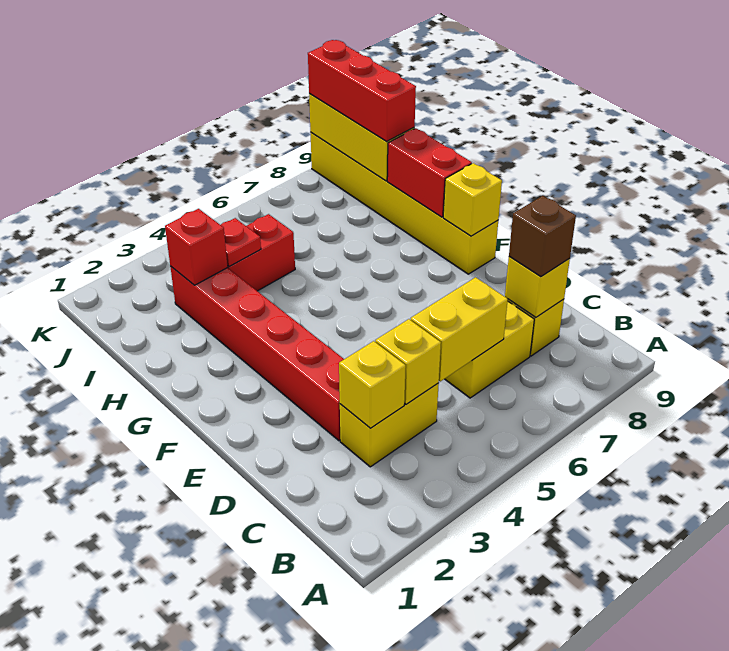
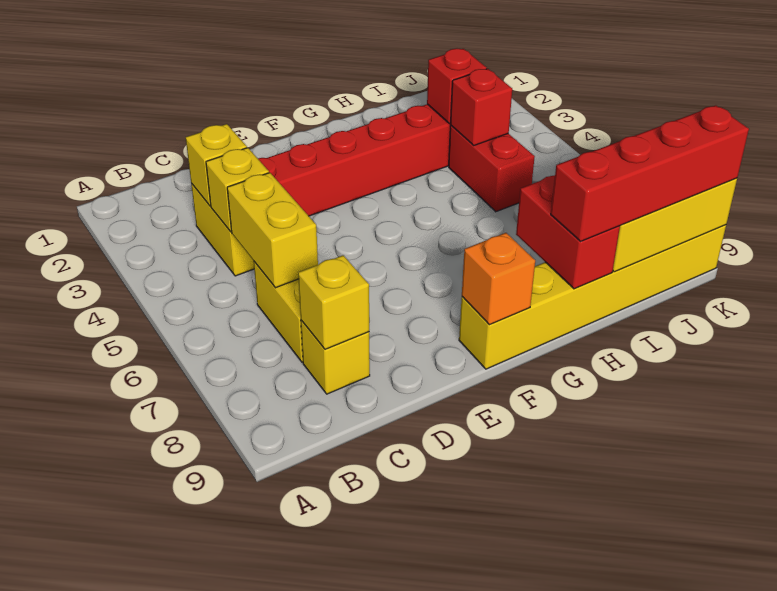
brown 1x1 brick [509,196,576,277] -> none
yellow 1x1 brick [443,163,502,236] -> orange 1x1 brick [462,233,535,325]
red 1x2 brick [387,128,472,217] -> red 1x2 brick turned to [516,176,620,289]
red 1x1 plate [221,218,261,267] -> red 1x1 brick [450,69,512,146]
red 1x3 brick [308,40,416,142] -> red 1x4 brick [551,105,749,241]

